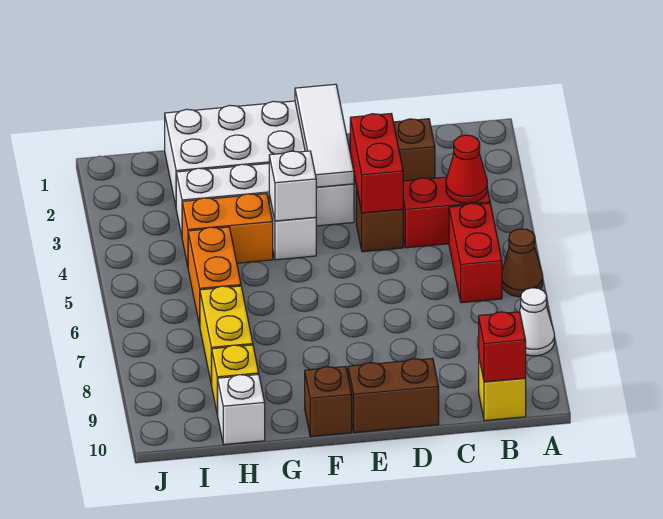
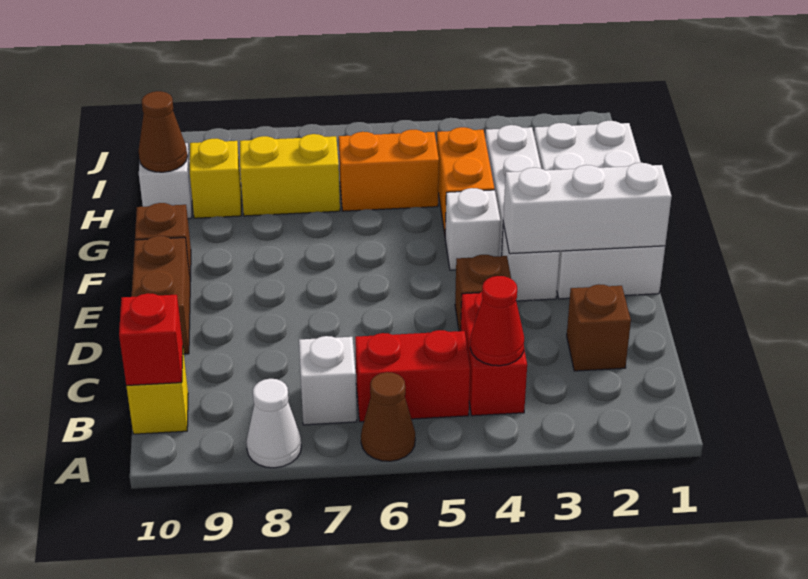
red 1x2 brick [350,114,403,213] -> none
white 1x3 tile [295,84,354,187] -> white 1x3 brick [503,163,672,254]
white 1x1 brick [269,151,317,221] -> white 1x1 brick moved to [299,336,357,425]
none -> brown 1x1 cone [139,91,187,172]

